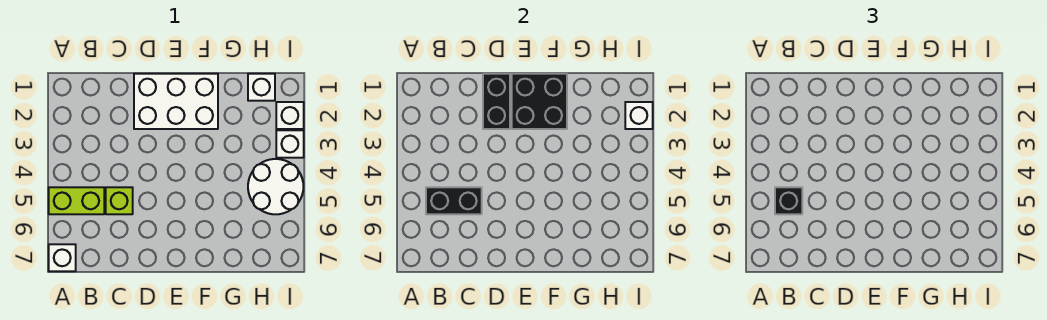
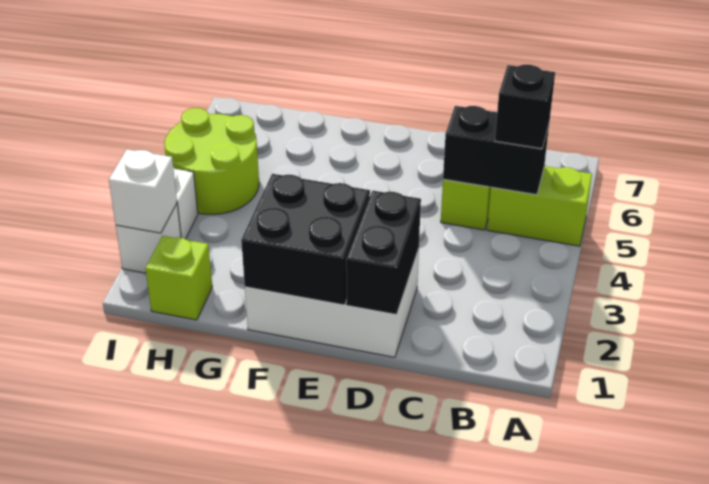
white 1x1 brick [49,244,76,271] -> none
white 1x1 brick [248,74,275,101] -> lime 1x1 brick [145,236,212,320]
white 2x2 round brick [248,159,303,214] -> lime 2x2 round brick [164,108,259,215]

